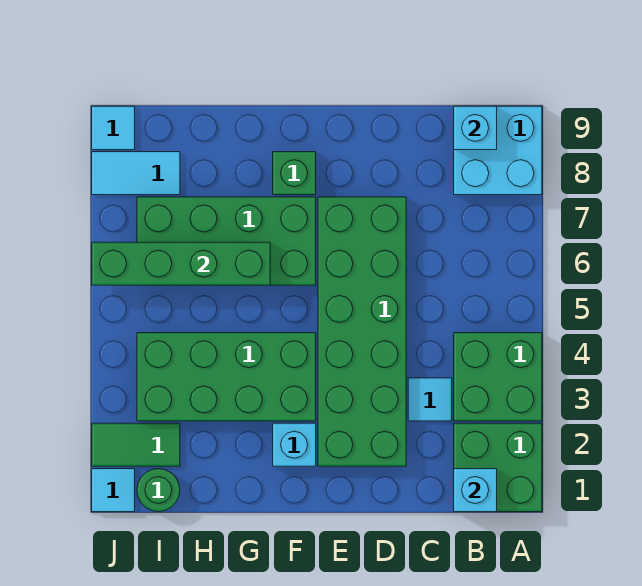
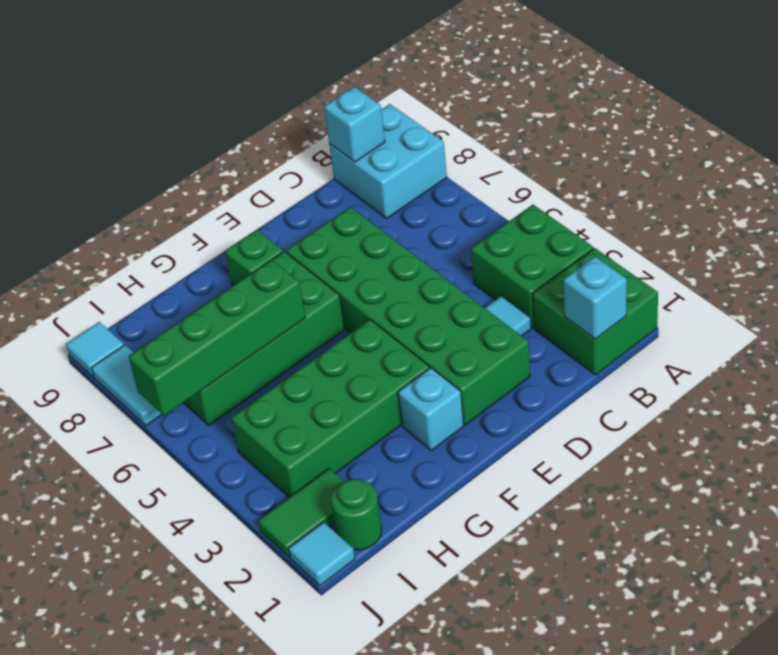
cyan 1x2 tile [92,152,180,195] -> cyan 1x2 tile turned to [91,345,162,426]

